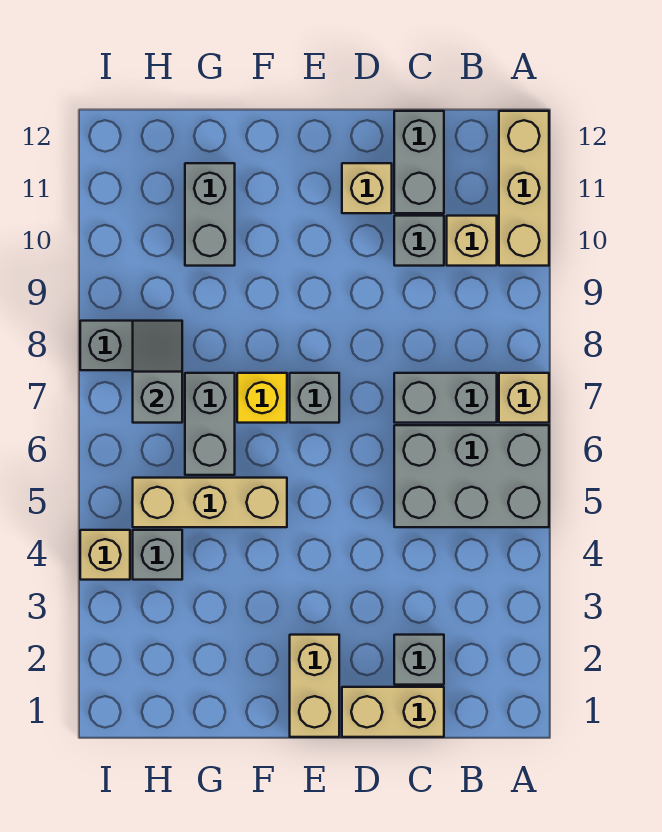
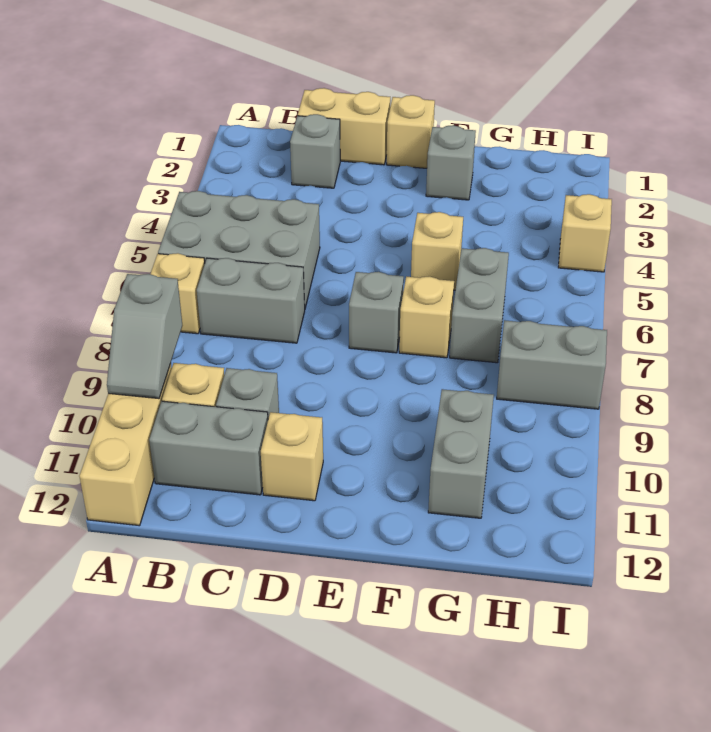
grey 1x2 brick [394,111,444,213] -> grey 1x2 brick turned to [149,401,268,495]
tan 1x2 brick [290,635,339,737] -> tan 1x1 brick [387,95,435,168]
tan 1x3 brick [133,478,287,527] -> tan 1x1 brick [411,212,463,290]
yellow 1x1 brick [237,373,287,423] -> tan 1x1 brick [399,276,454,358]
grey 1x1 brick [133,530,182,580] -> grey 1x1 brick moved to [426,125,476,200]
grey 1x2 slope [133,321,182,423] -> grey 1x2 slope moved to [107,274,182,399]

